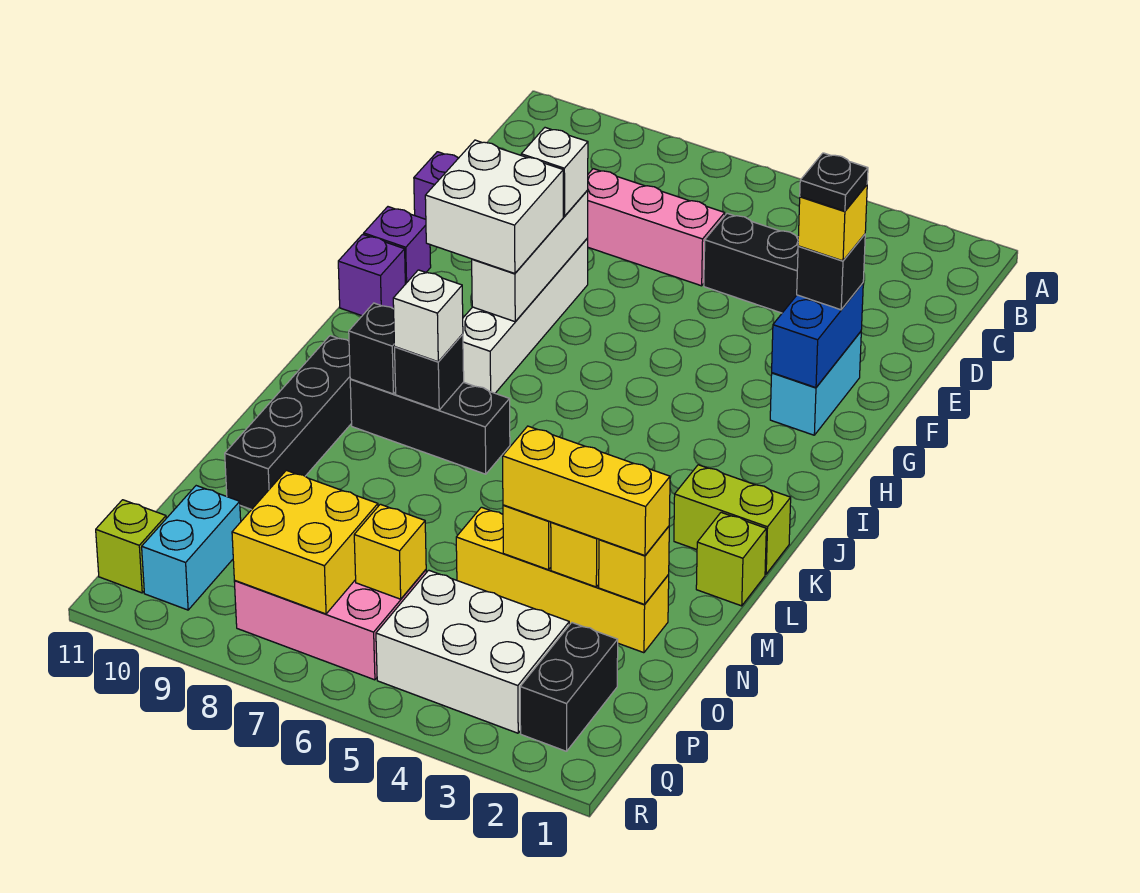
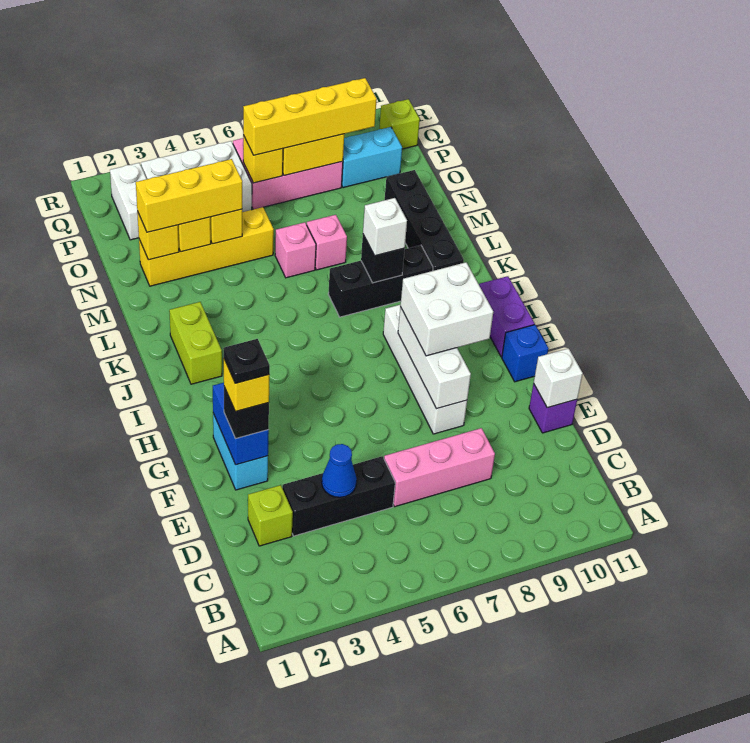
none -> blue 1x1 cone [322,444,357,497]
white 1x1 brick [521,128,588,216] -> white 1x1 brick moved to [534,348,583,408]
purple 1x1 brick [364,207,431,284] -> blue 1x1 brick [502,325,549,382]
purple 1x1 brick [338,234,405,316] -> purple 1x2 brick [479,276,535,357]
lime 1x2 brick [674,465,791,574] -> lime 1x2 brick turned to [169,302,222,384]
black 1x1 brick [349,303,396,394] -> none
lime 1x1 brick [696,512,766,606] -> lime 1x1 brick moved to [248,485,293,546]
none -> pink 1x1 brick [275,222,316,278]
none -> pink 1x1 brick [306,215,347,270]
black 1x2 brick [520,623,618,751] -> white 1x2 brick [110,163,146,240]
none -> yellow 1x4 brick [243,78,377,155]
cyan 1x2 brick [142,486,241,610] -> cyan 1x2 brick turned to [342,127,402,188]

